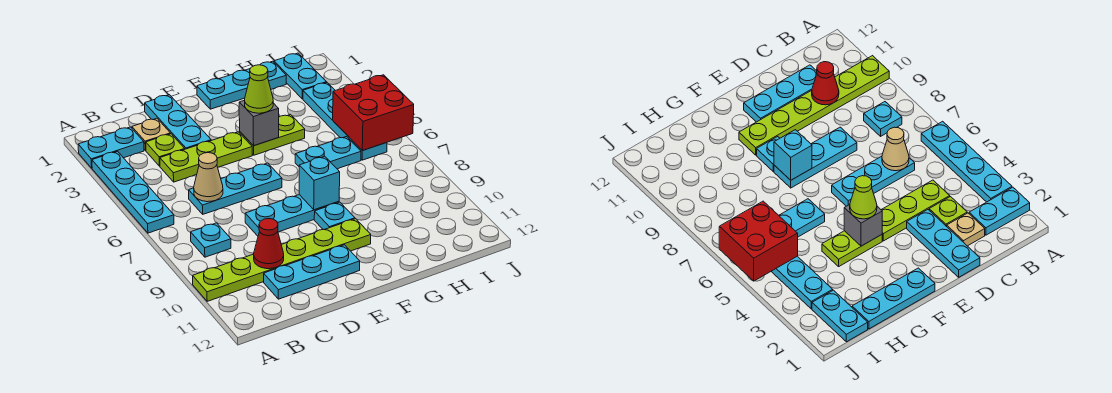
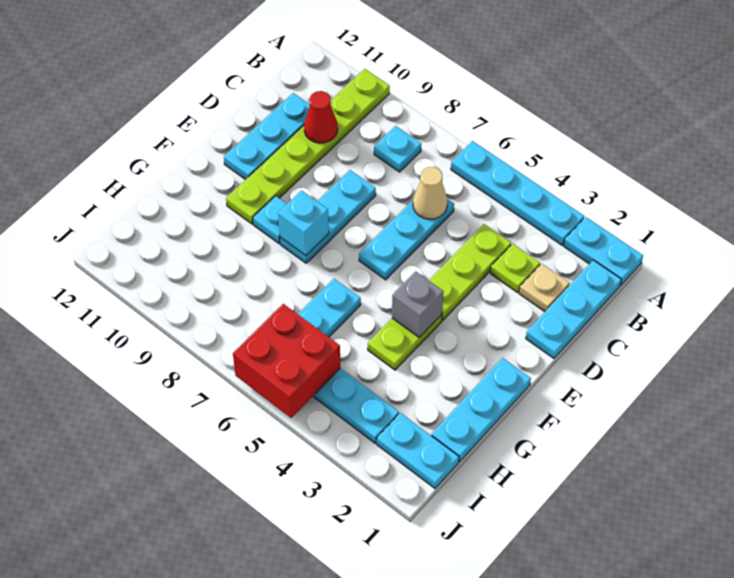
cyan 1x2 plate [78,127,144,168] -> cyan 1x2 plate turned to [564,217,643,285]
cyan 1x3 plate [145,95,211,149] -> cyan 1x3 plate turned to [526,260,621,358]
lime 1x1 cone [245,65,273,113] -> none

